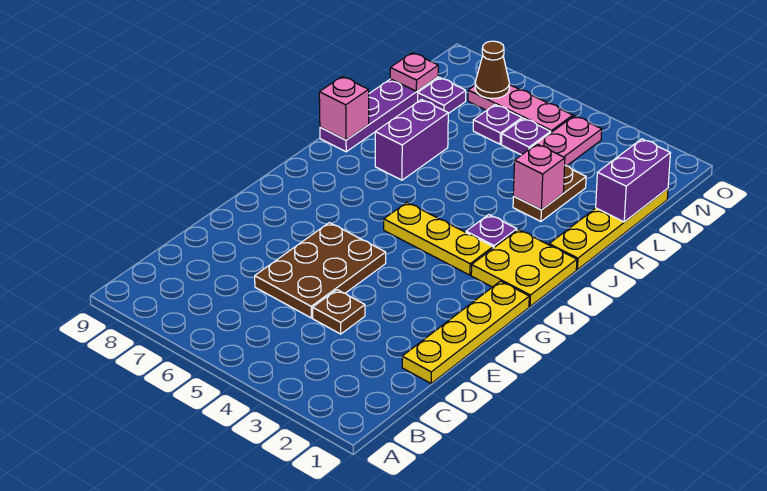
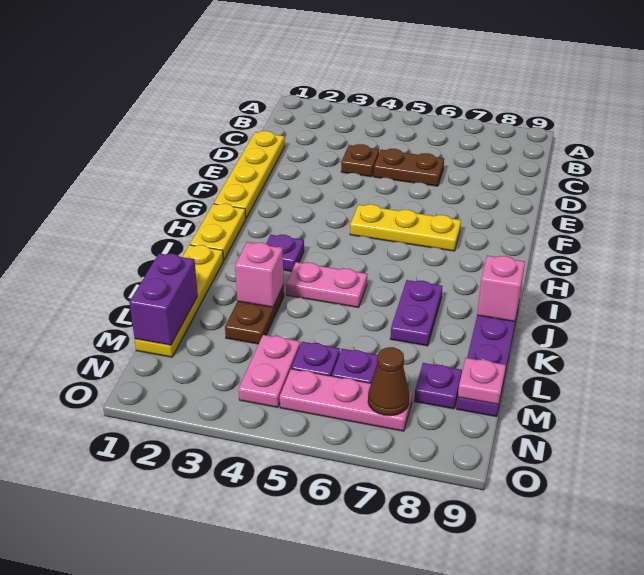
brown 2x3 plate [255,223,386,318] -> brown 1x2 plate [374,149,444,186]
yellow 2x2 plate [471,230,577,306] -> yellow 1x2 plate [190,203,246,260]
yellow 1x3 plate [384,203,493,275] -> yellow 1x3 plate moved to [350,204,461,251]
none -> pink 1x2 plate [286,262,367,308]
purple 1x2 brick [375,100,448,180] -> purple 1x2 plate [390,280,442,346]

